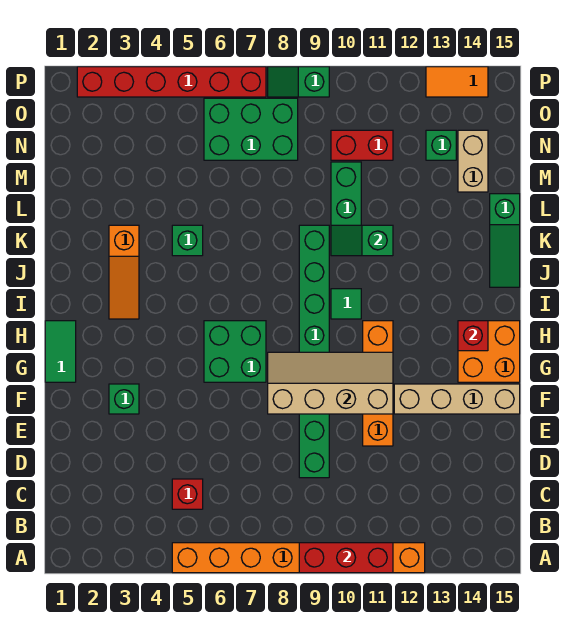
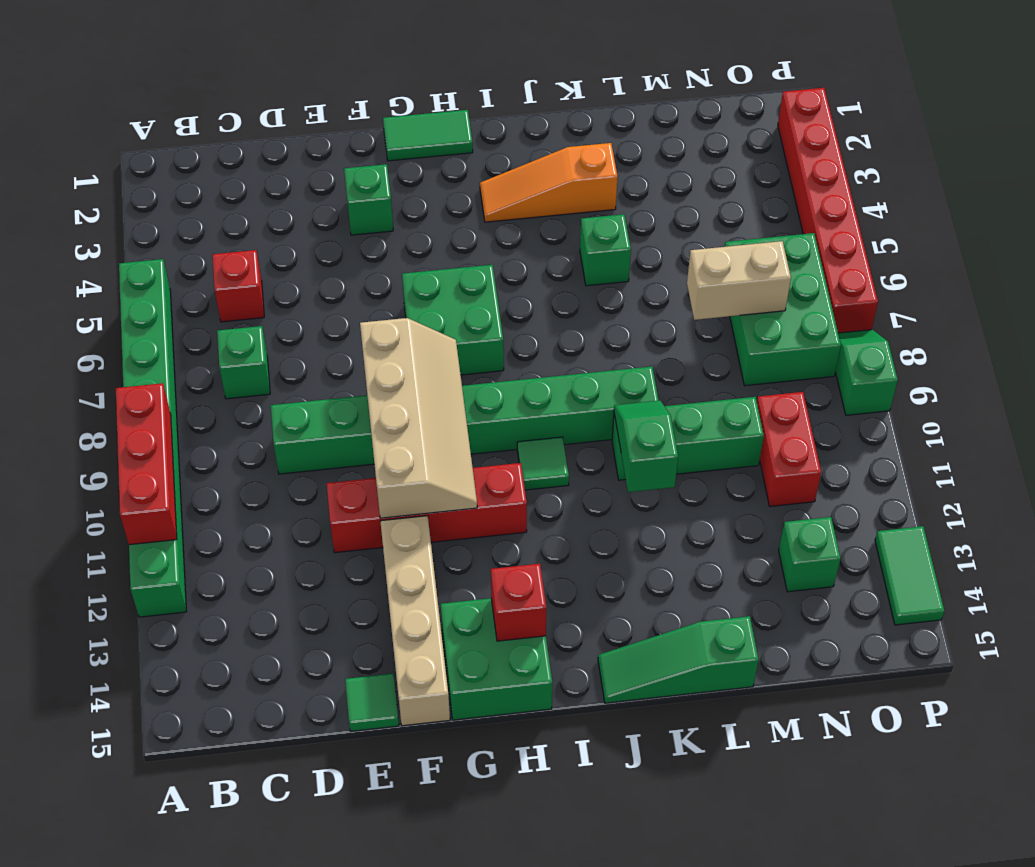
orange 1x8 brick [172,543,425,573] -> green 1x8 brick [119,259,186,617]
none -> green 1x1 brick [217,326,270,399]
orange 1x4 brick [363,321,393,446] -> red 1x4 brick [327,463,527,553]
none -> green 1x1 tile [345,674,399,731]
orange 2x2 brick [458,321,520,382] -> green 2x2 brick [441,598,552,720]
tan 1x2 brick [458,130,488,192] -> tan 1x2 brick moved to [687,241,791,320]
orange 1x2 tile [426,67,488,97] -> green 1x2 tile [875,526,944,625]

